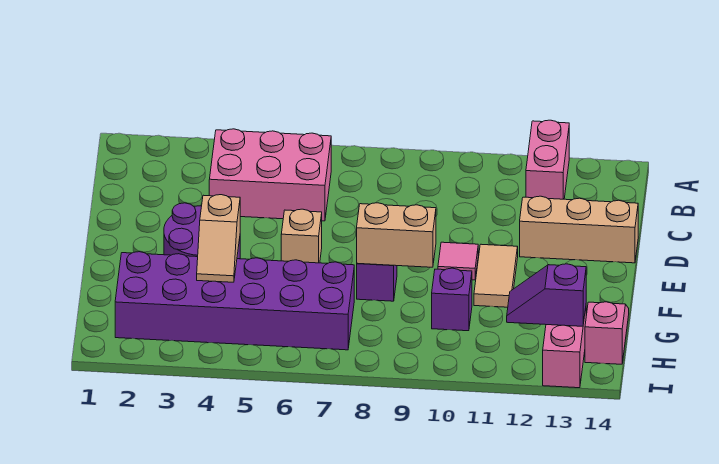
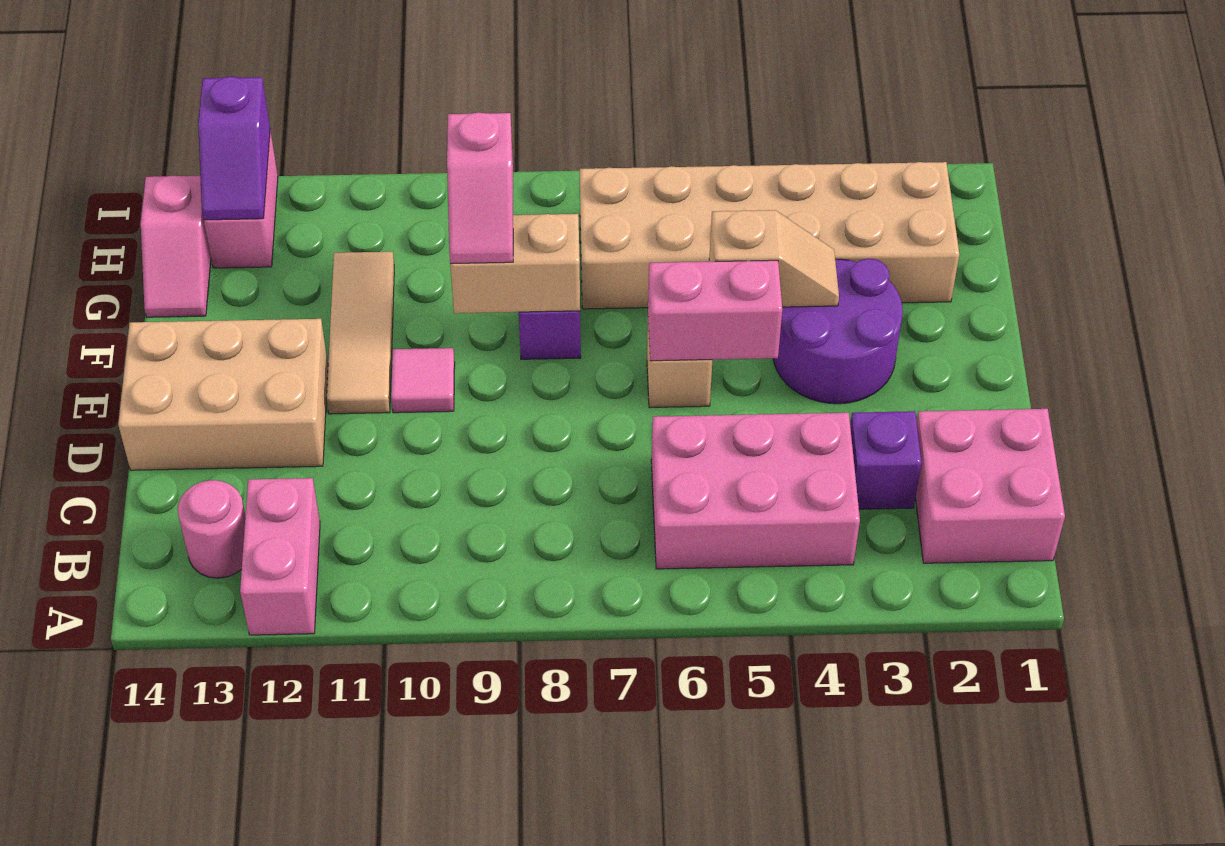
none -> pink 2x2 brick [915,409,1065,563]
none -> pink 1x1 round brick [178,480,245,578]
tan 1x3 brick [520,196,638,263] -> tan 2x3 brick [118,319,328,470]
none -> pink 1x2 brick [648,260,782,361]
tan 1x2 tile [474,244,518,307] -> tan 1x3 tile [327,252,394,414]
tan 1x2 slope [197,195,240,282] -> tan 1x2 slope turned to [709,210,839,307]
none -> pink 1x2 slope [447,112,513,264]
purple 2x6 brick [115,252,354,350] -> tan 2x6 brick [580,162,959,309]
purple 1x1 brick [432,268,472,331] -> purple 1x1 brick moved to [850,411,922,509]
purple 1x2 slope [507,264,586,326] -> purple 1x2 slope turned to [198,77,270,220]

